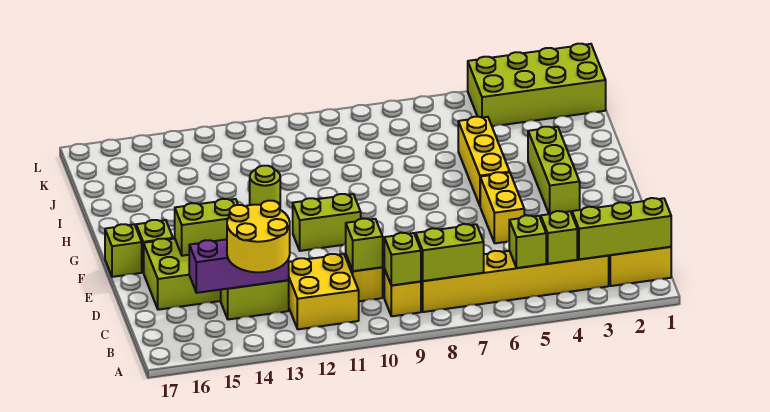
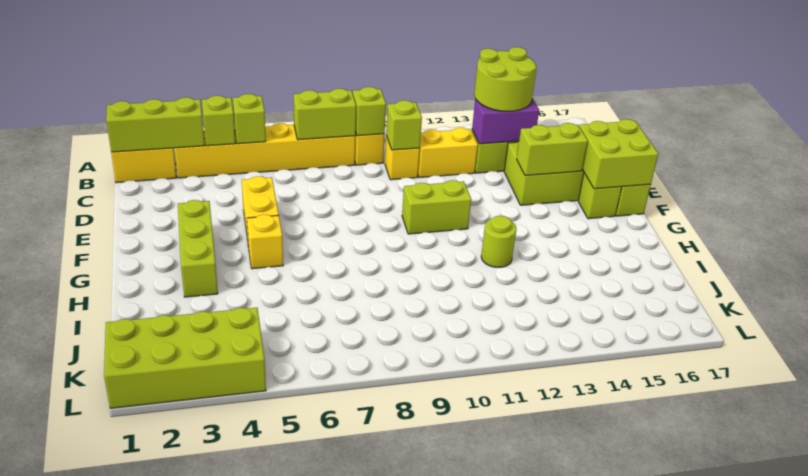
yellow 2x2 brick [289,254,359,329] -> yellow 1x2 brick [418,128,478,177]
yellow 2x2 round brick [227,201,290,272] -> lime 2x2 round brick [474,47,537,111]
purple 1x3 brick [189,239,289,293] -> purple 1x2 brick [472,98,539,144]
none -> lime 2x2 brick [579,119,658,189]
yellow 1x3 brick [458,117,510,205] -> yellow 1x1 brick [247,215,283,269]

